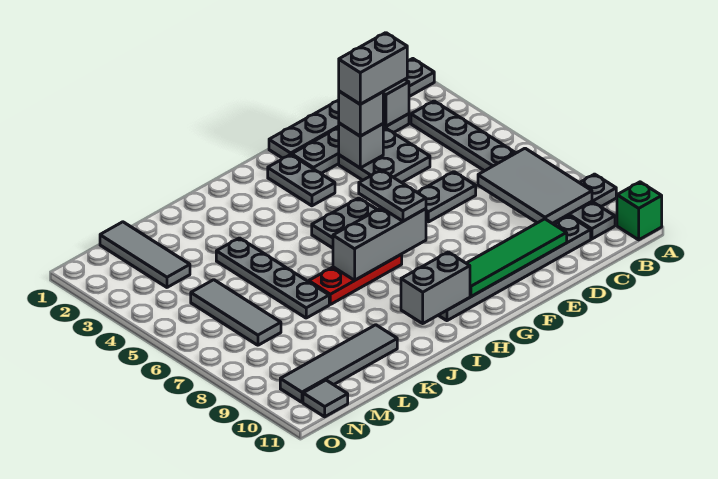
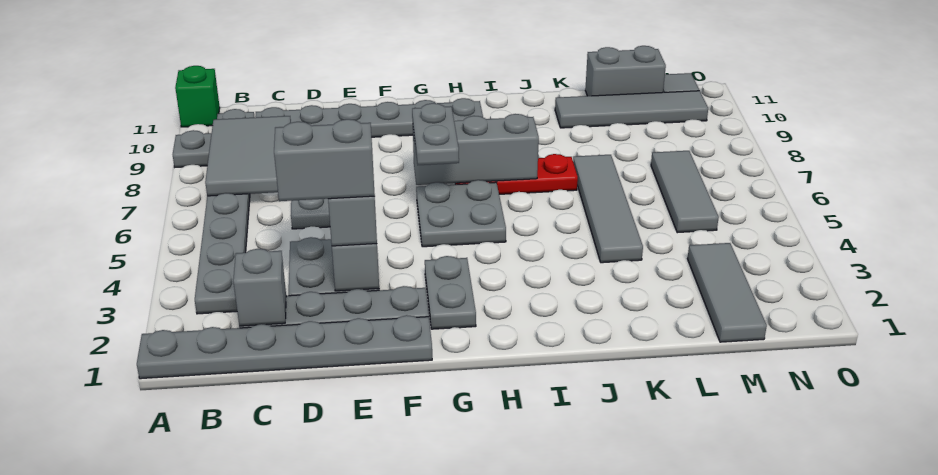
green 1x4 tile [466,219,567,297] -> none
grey 1x2 brick [401,252,470,323] -> grey 1x2 brick moved to [585,46,666,96]
grey 1x4 plate [216,238,329,318] -> grey 1x4 tile [573,155,643,263]

